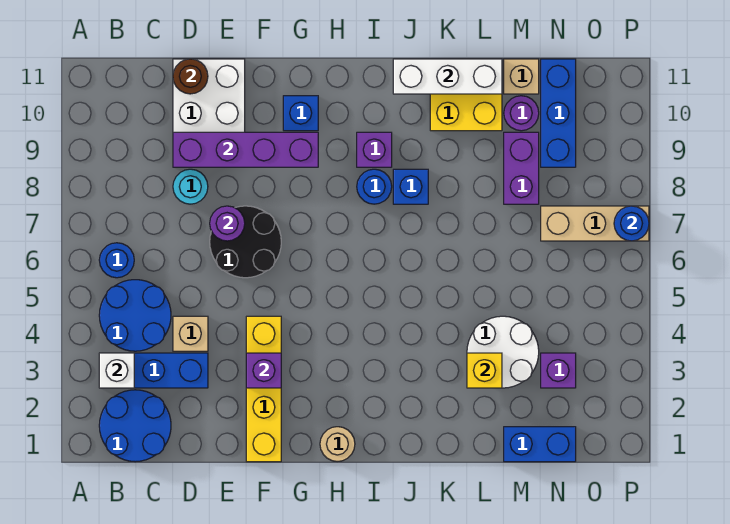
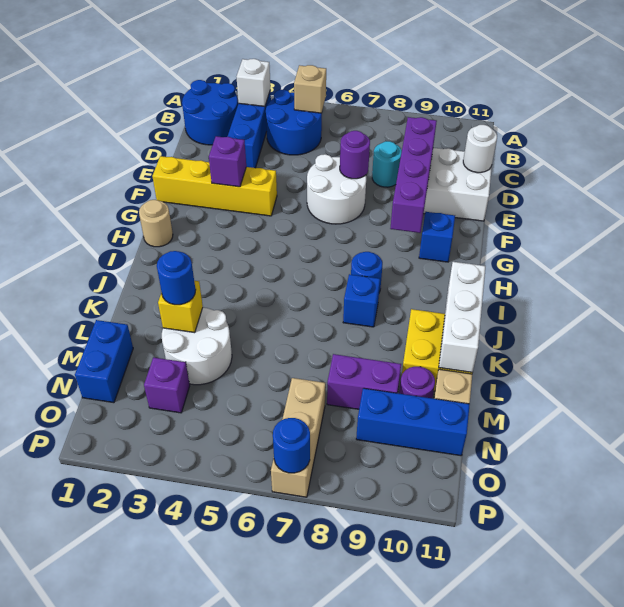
blue 1x1 round brick [99,243,134,278] -> blue 1x1 round brick moved to [157,251,196,305]
tan 1x1 brick [173,316,208,351] -> tan 1x1 brick moved to [294,65,326,113]
brown 1x1 round brick [173,59,208,94] -> white 1x1 round brick [463,125,497,173]
black 2x2 round brick [210,206,281,278] -> white 2x2 round brick [307,154,366,224]
purple 1x1 brick [357,132,392,167] -> none

